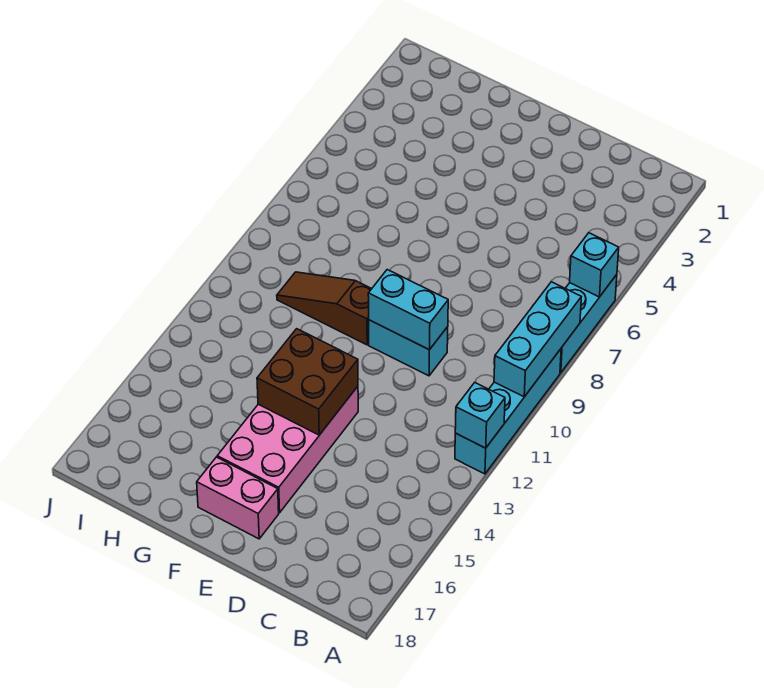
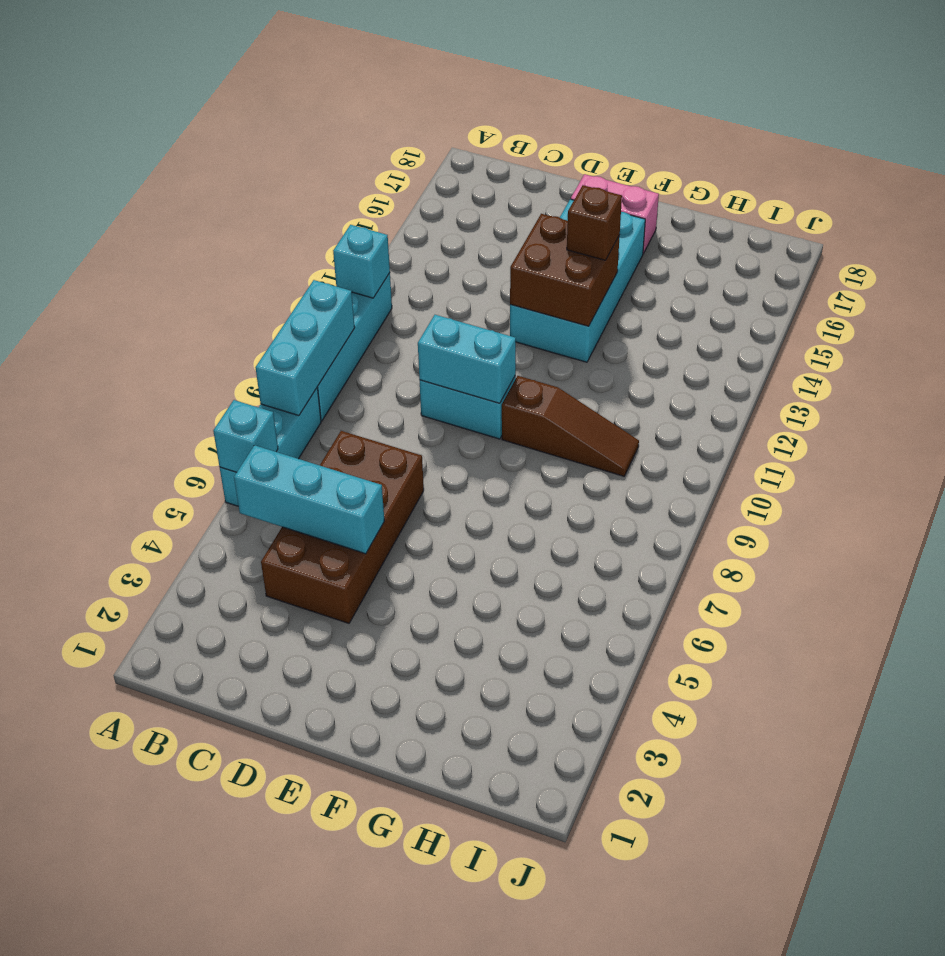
none -> cyan 1x3 brick [234,445,384,554]
none -> brown 2x4 brick [261,431,424,623]
pink 2x4 brick [217,386,358,513] -> cyan 2x4 brick [510,199,645,362]
none -> brown 1x1 brick [567,185,622,260]

